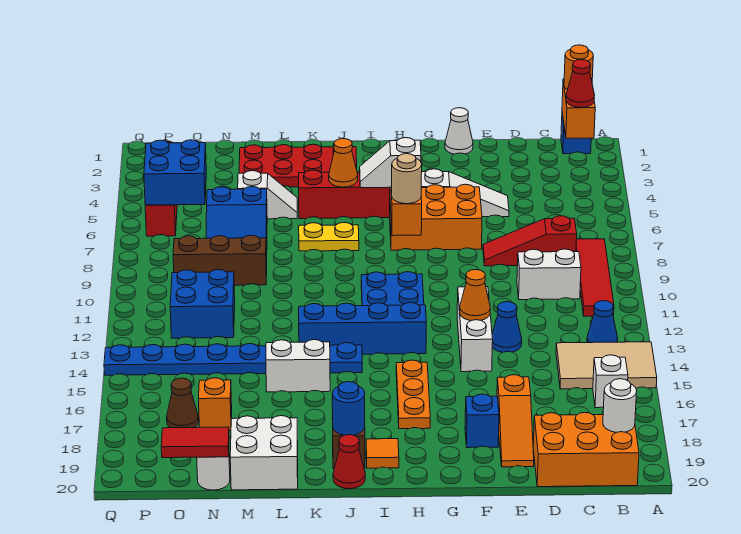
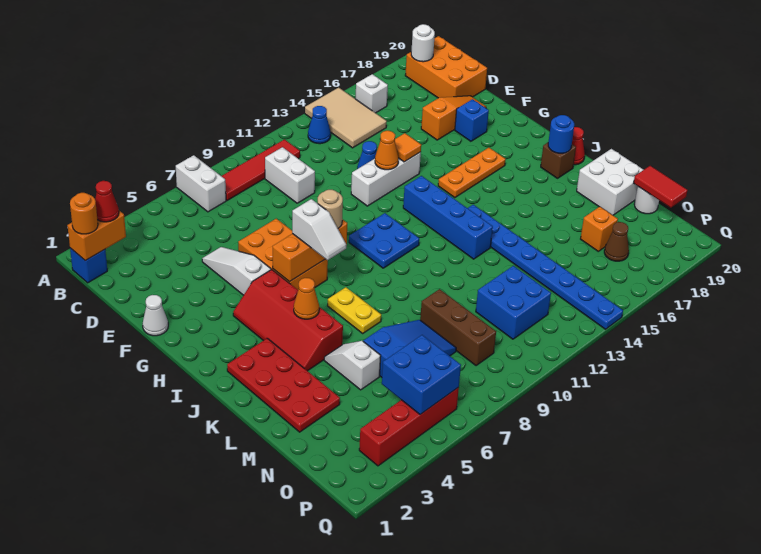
red 1x3 slope [483,216,577,266] -> none
orange 1x1 tile [366,439,399,468] -> orange 1x1 tile moved to [395,133,421,162]
white 1x2 brick [266,340,330,392] -> white 1x2 brick moved to [176,155,226,212]

